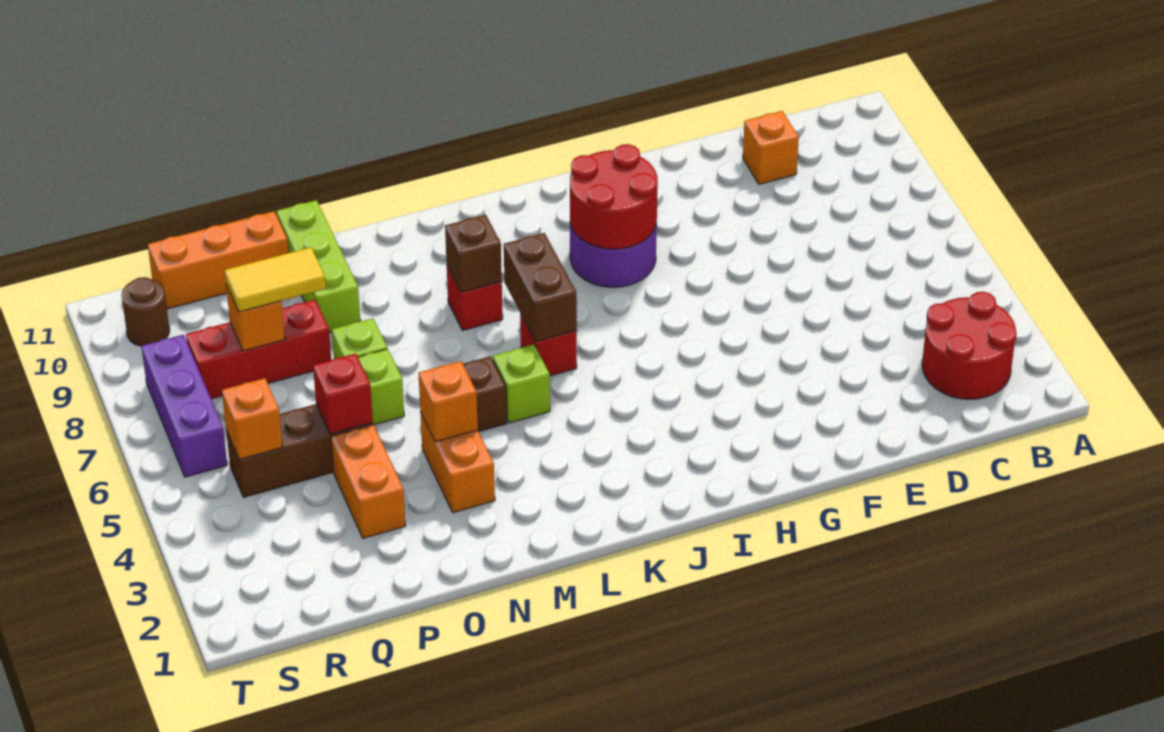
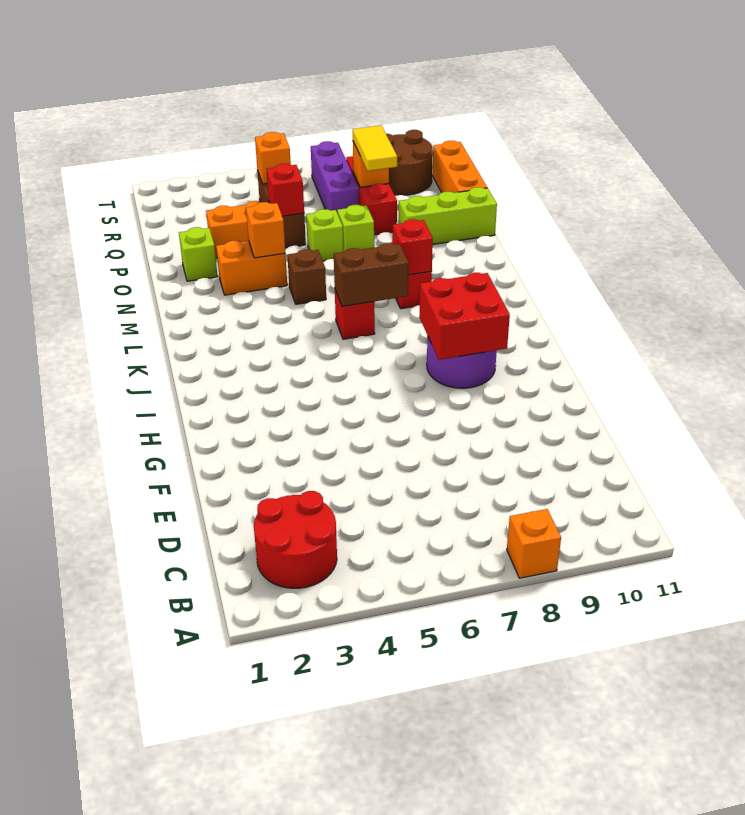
orange 1x1 brick [743,111,799,184] -> orange 1x1 brick moved to [507,509,561,578]
red 2x2 round brick [570,144,658,249] -> red 2x2 brick [419,273,510,360]
lime 1x1 brick [493,344,550,423] -> lime 1x1 brick moved to [179,227,218,281]
brown 1x1 brick [445,215,502,292] -> red 1x1 brick [392,219,433,275]
purple 1x3 brick [141,335,227,477] -> purple 1x3 brick turned to [311,141,359,211]
brown 1x1 round brick [122,277,170,346] -> brown 2x2 round brick [386,130,433,195]

